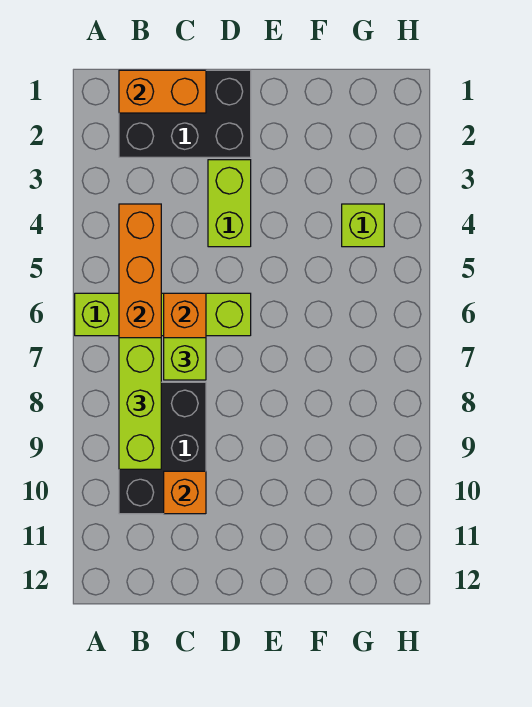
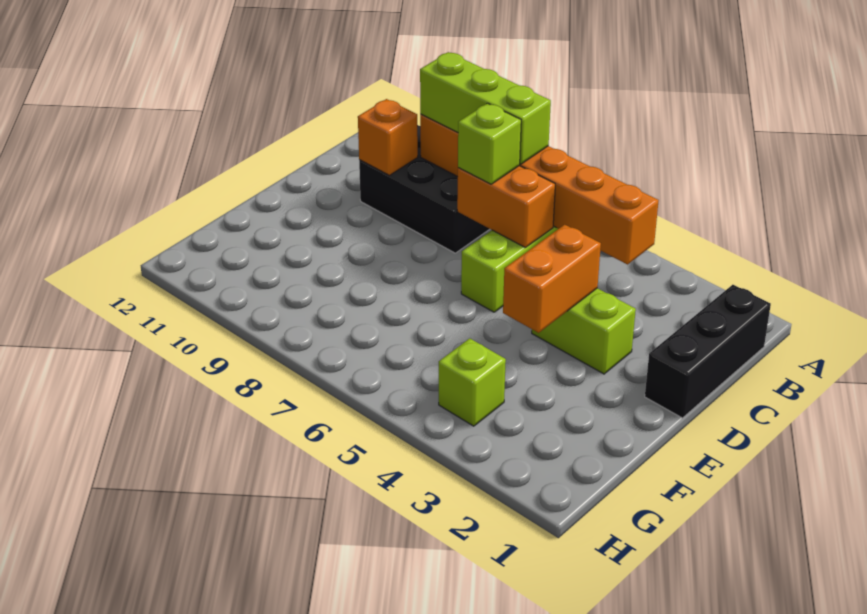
black 2x3 brick [119,70,251,157] -> black 1x3 brick [645,285,771,418]
orange 1x2 brick [119,70,206,113] -> orange 1x2 brick moved to [503,225,601,333]

